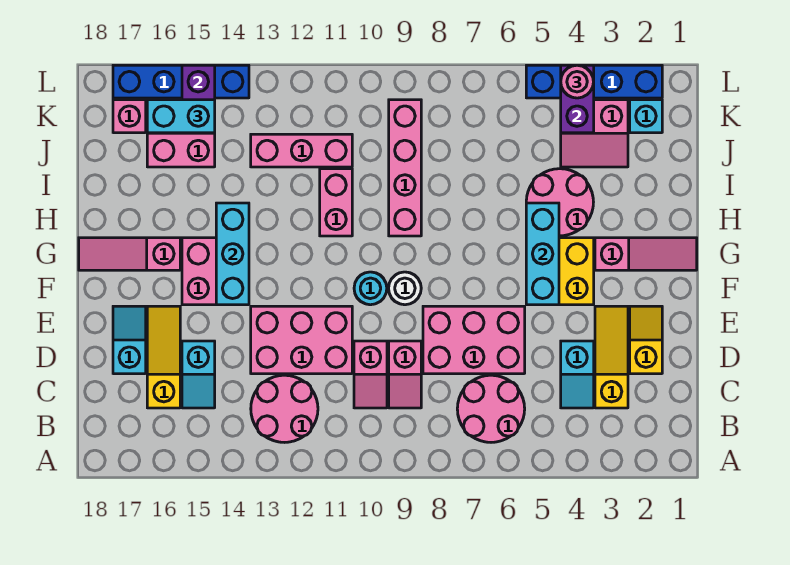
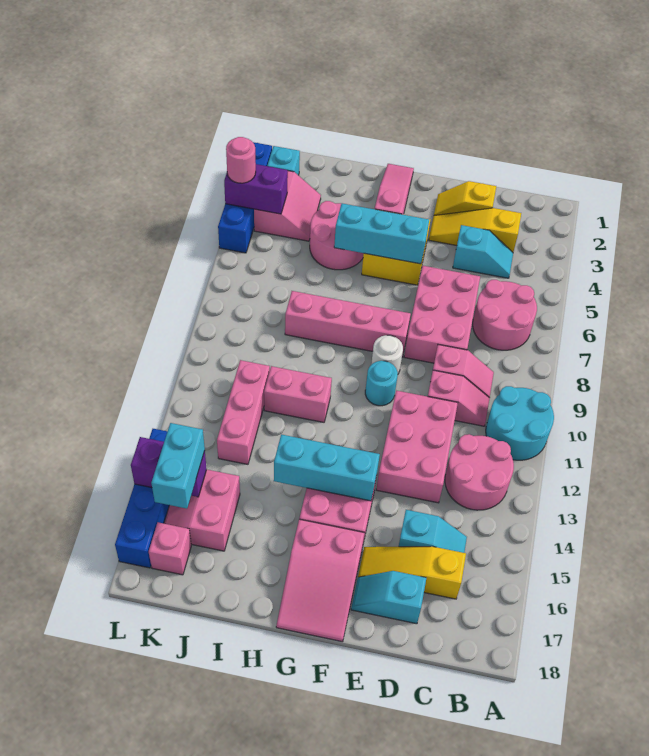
none -> cyan 2x2 round brick [486,386,554,460]
pink 1x3 slope [79,238,180,270] -> pink 2x3 slope [276,519,364,642]
pink 1x4 brick [389,100,421,236] -> pink 1x4 brick moved to [285,291,411,357]

